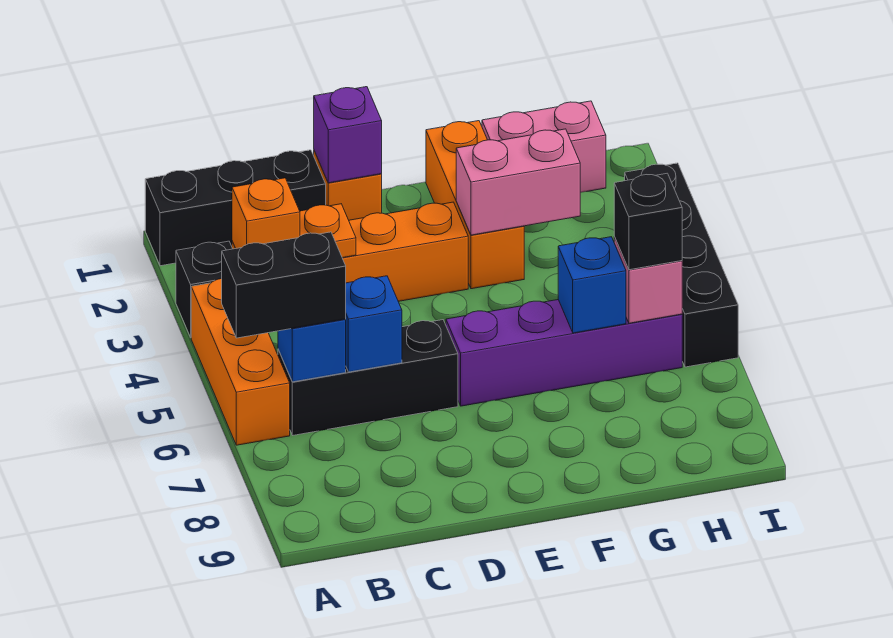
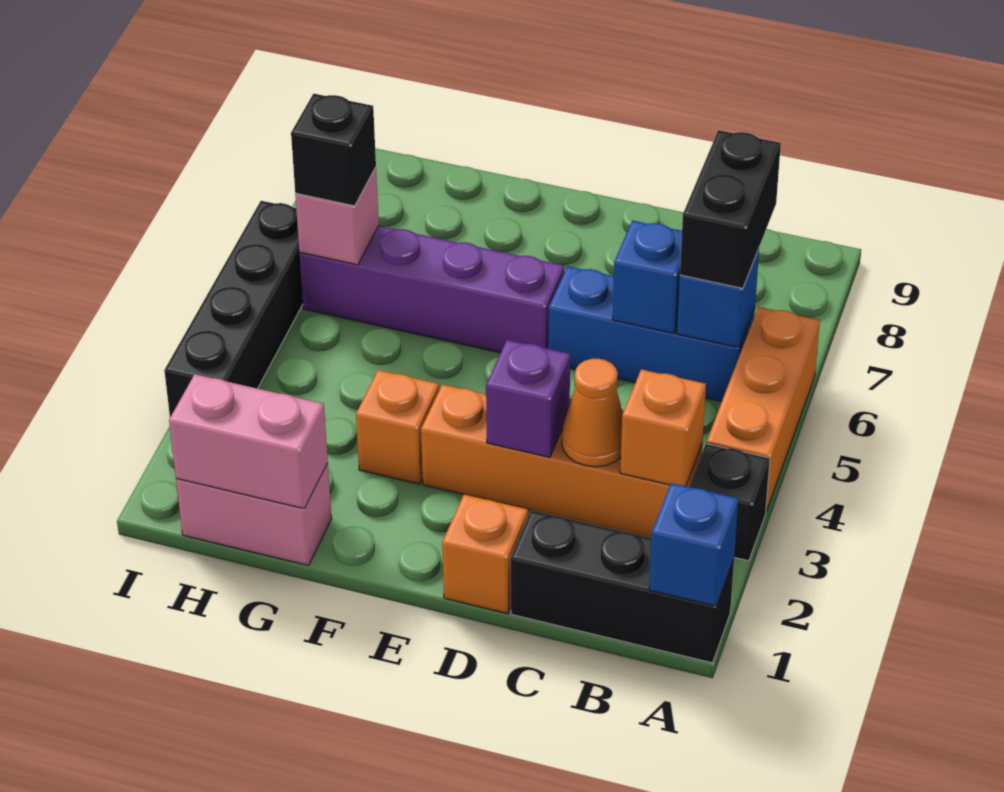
black 1x2 brick [222,232,346,338] -> black 1x2 brick turned to [680,130,781,288]
black 1x3 brick [278,320,458,435] -> blue 1x3 brick [548,266,755,402]
orange 1x1 plate [300,204,356,258] -> orange 1x1 cone [562,359,623,467]
purple 1x1 brick [314,87,382,183] -> purple 1x1 brick moved to [486,340,570,457]
orange 1x3 brick [426,121,524,289] -> orange 1x1 brick [356,370,439,484]
pink 1x2 brick [456,129,580,235] -> pink 1x2 brick moved to [169,374,328,509]
blue 1x1 brick [558,237,626,333] -> blue 1x1 brick moved to [649,483,738,606]

